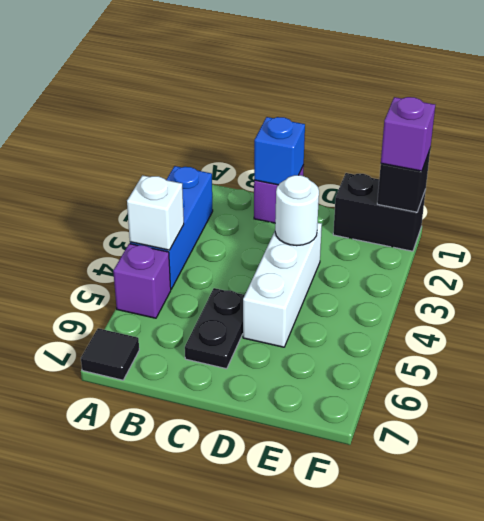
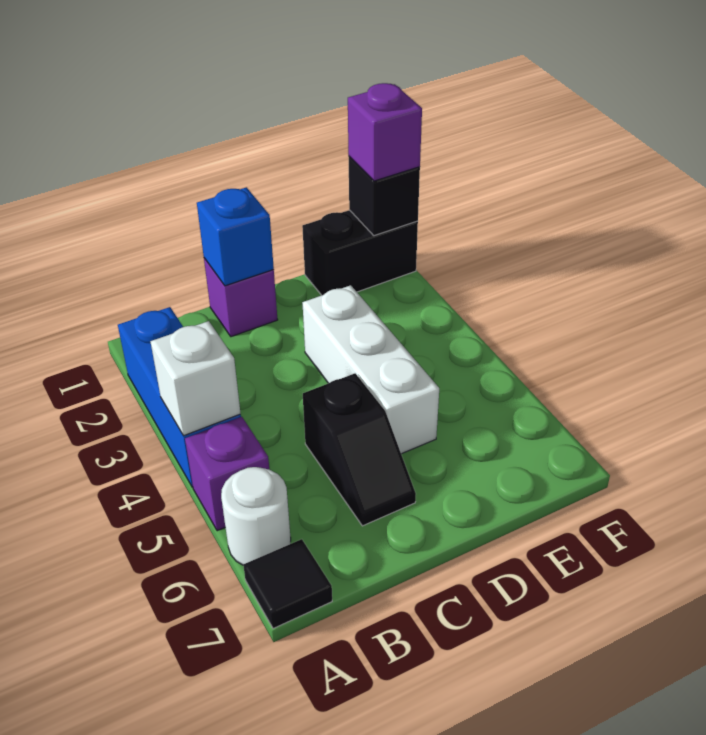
black 1x2 plate [185,288,245,369] -> black 1x2 slope [303,373,416,526]
white 1x1 round brick [275,175,319,246] -> white 1x1 round brick moved to [221,467,291,565]

